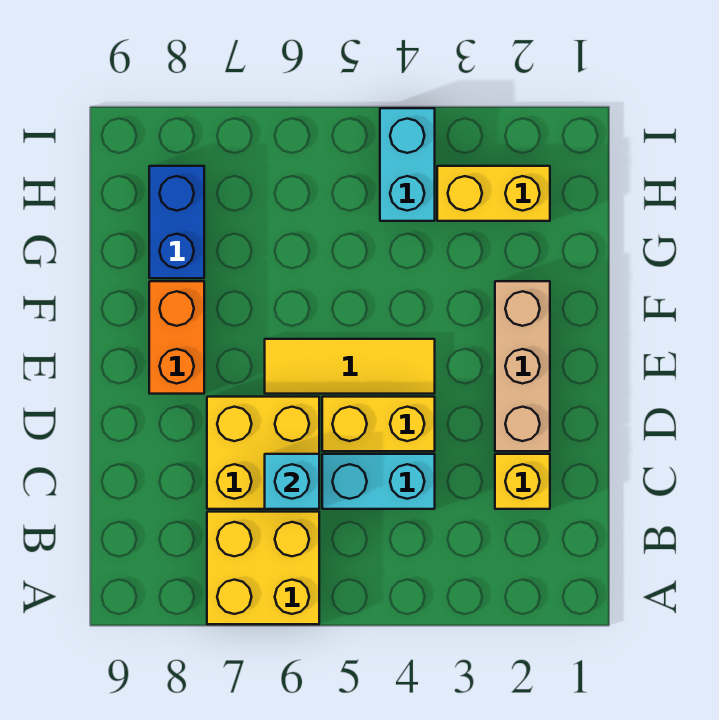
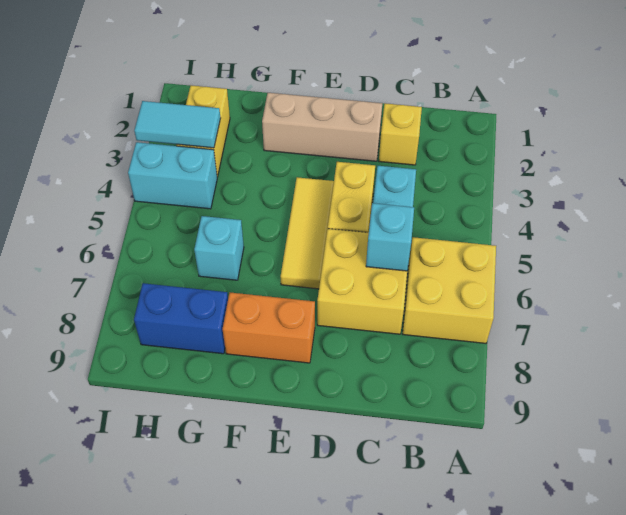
none -> cyan 1x1 brick [194,216,244,280]
none -> cyan 1x2 tile [134,101,221,148]

